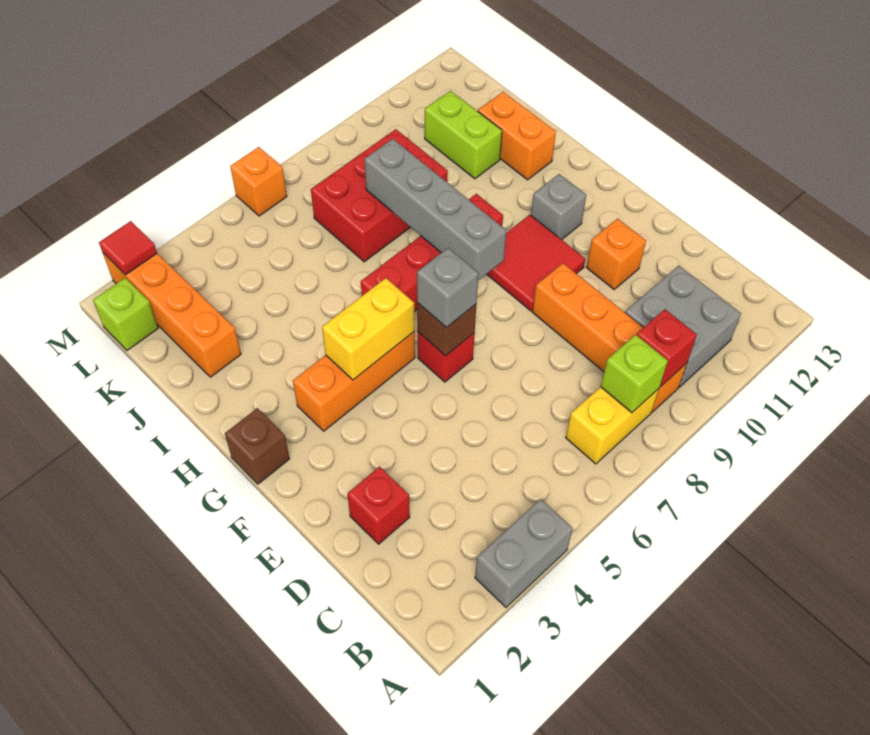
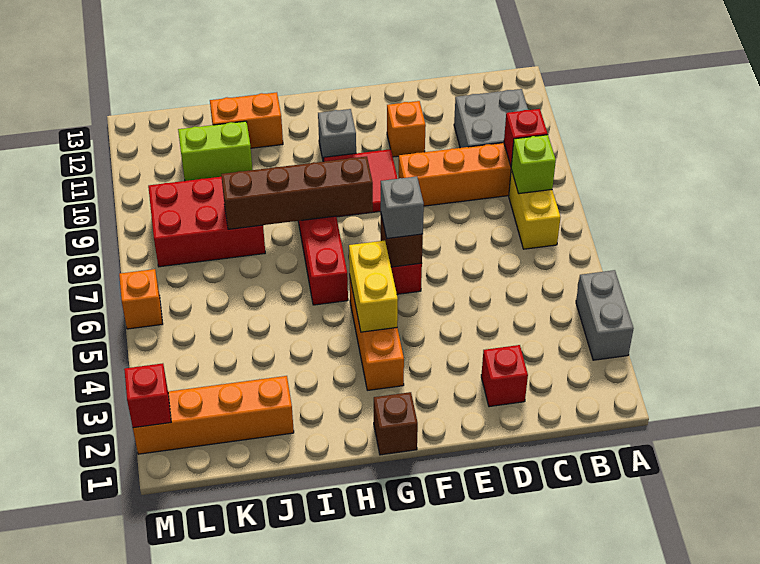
grey 1x4 brick [364,139,507,280] -> brown 1x4 brick [221,157,373,229]
red 2x3 brick [311,129,448,262] -> red 2x3 brick turned to [148,177,265,267]
lime 1x1 brick [93,278,158,351] -> none
red 1x1 tile [99,221,157,275] -> red 1x1 brick [124,363,171,428]

